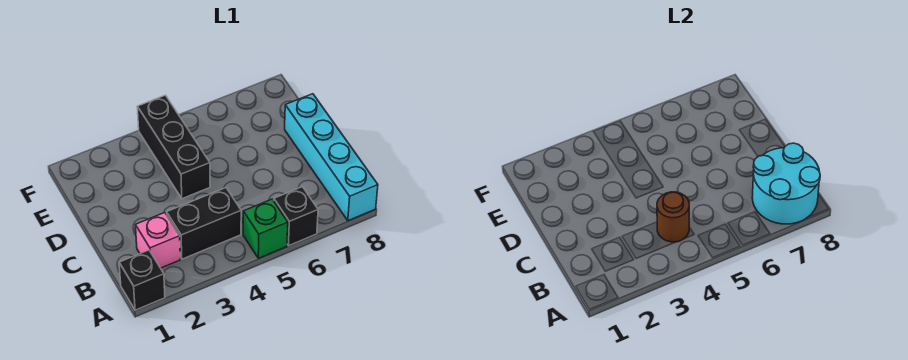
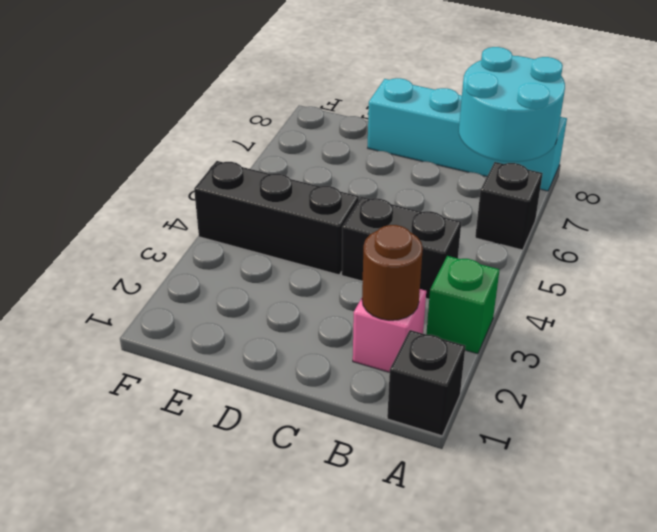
green 1x1 brick [243,199,288,258] -> green 1x1 brick moved to [426,256,499,354]
black 1x2 brick [167,188,241,259] -> black 1x2 brick turned to [342,197,461,299]
brown 1x1 round brick [657,192,689,242] -> brown 1x1 round brick moved to [362,225,423,320]

